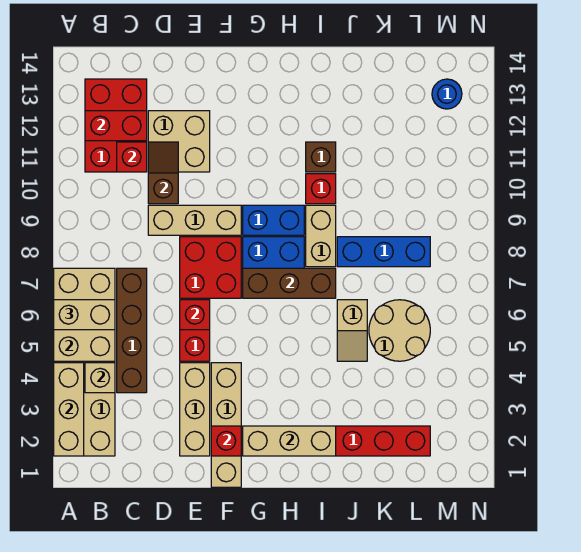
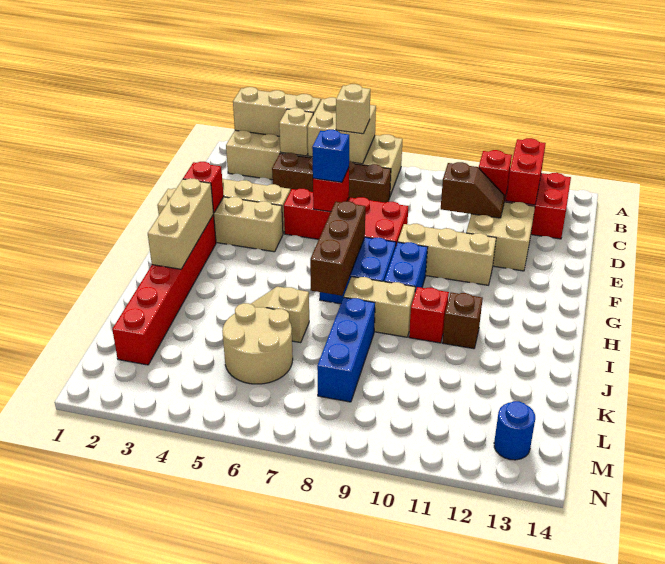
tan 1x2 brick [54,300,115,330] -> tan 1x1 brick [336,84,370,134]
tan 1x3 brick [148,205,241,235] -> tan 1x3 brick turned to [398,224,496,285]
none -> blue 1x1 brick [312,130,349,182]

